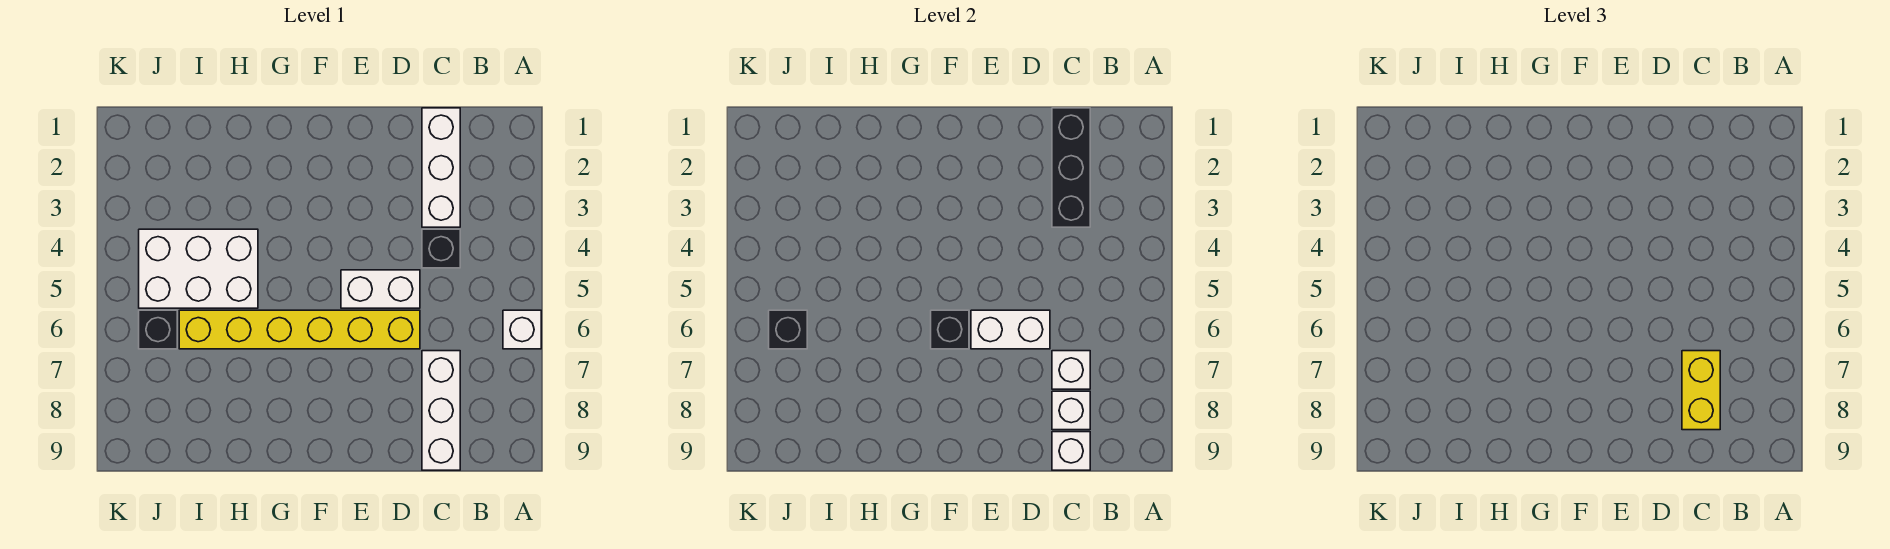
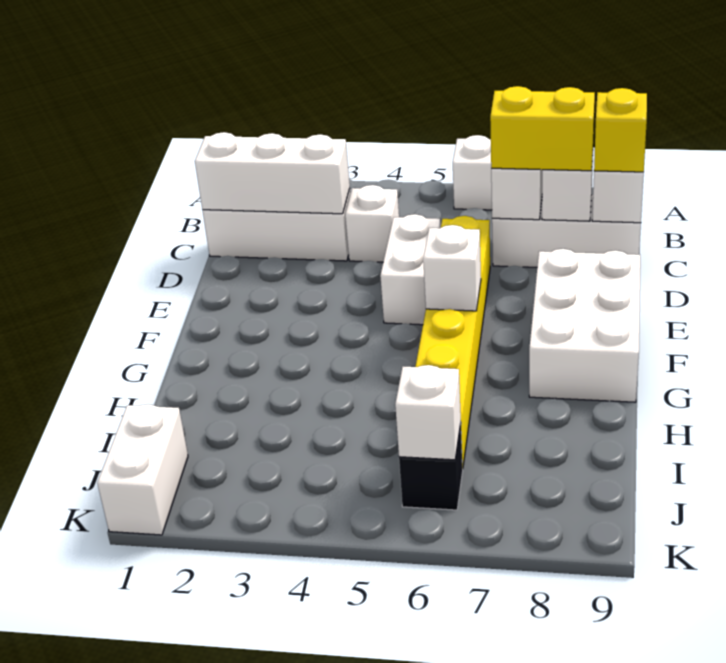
black 1x3 brick [1052,108,1090,227] -> white 1x3 brick [195,132,350,214]
black 1x1 brick [422,229,460,268] -> white 1x1 brick [345,185,399,262]
none -> yellow 1x1 brick [594,88,647,172]
white 1x2 brick [971,310,1050,349] -> white 1x2 brick moved to [97,404,188,535]
black 1x1 brick [931,310,969,349] -> white 1x1 brick [423,225,481,311]
white 2x3 brick [139,229,258,308] -> white 2x3 brick moved to [529,249,640,402]
black 1x1 brick [769,310,807,349] -> white 1x1 brick [395,365,461,460]

